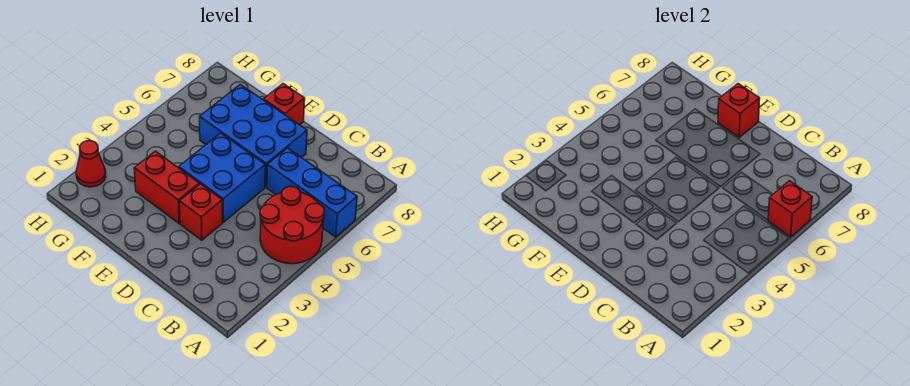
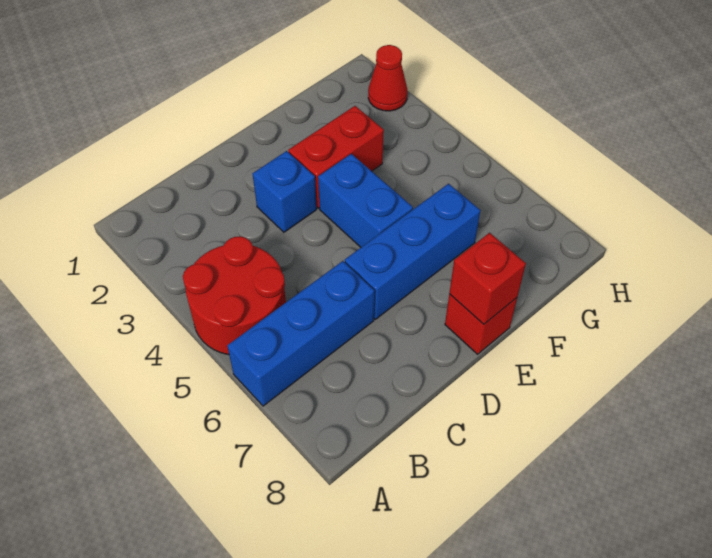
red 1x1 brick [768,181,812,237] -> none
red 1x1 brick [180,184,222,240] -> blue 1x1 brick [253,151,317,232]
blue 2x2 brick [179,133,265,222] -> blue 1x2 brick [318,154,413,247]
blue 2x3 brick [200,84,307,187] -> blue 1x3 brick [345,184,480,319]

